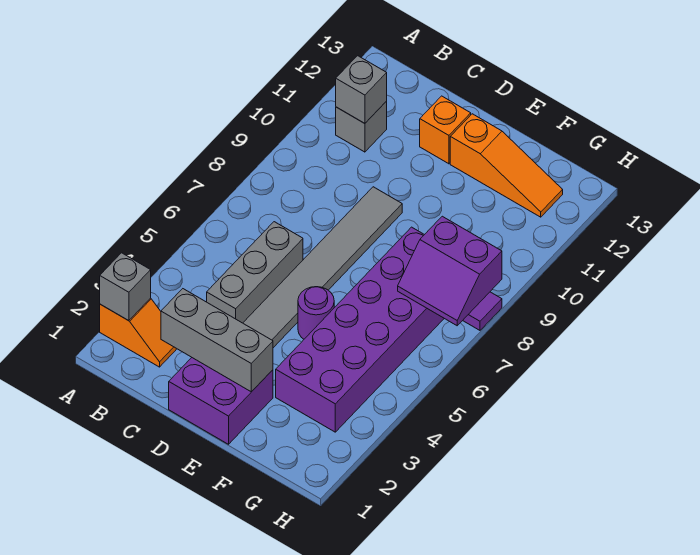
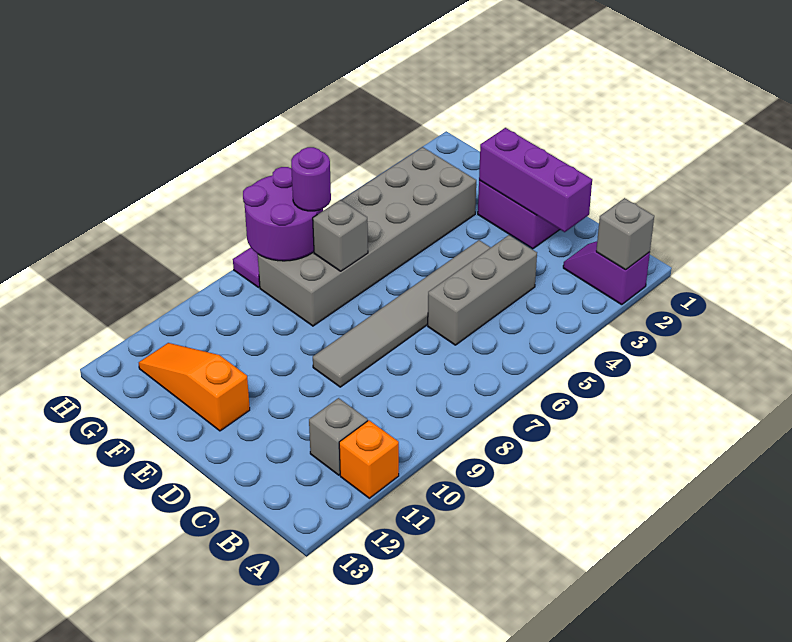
orange 1x2 slope [100,298,177,367] -> purple 1x2 slope [563,241,650,305]
grey 1x1 brick [336,56,387,123] -> grey 1x1 brick moved to [313,200,368,271]
grey 1x3 brick [161,289,273,392] -> purple 1x3 brick [479,128,592,232]
orange 1x1 brick [420,96,471,164] -> orange 1x1 brick moved to [339,420,399,498]
purple 1x1 round brick [298,287,334,339] -> purple 1x1 round brick moved to [291,147,331,211]
purple 2x6 brick [276,227,444,432] -> grey 2x6 brick [258,147,476,326]
purple 2x2 slope [398,216,502,326] -> purple 2x2 round brick [243,167,323,261]

